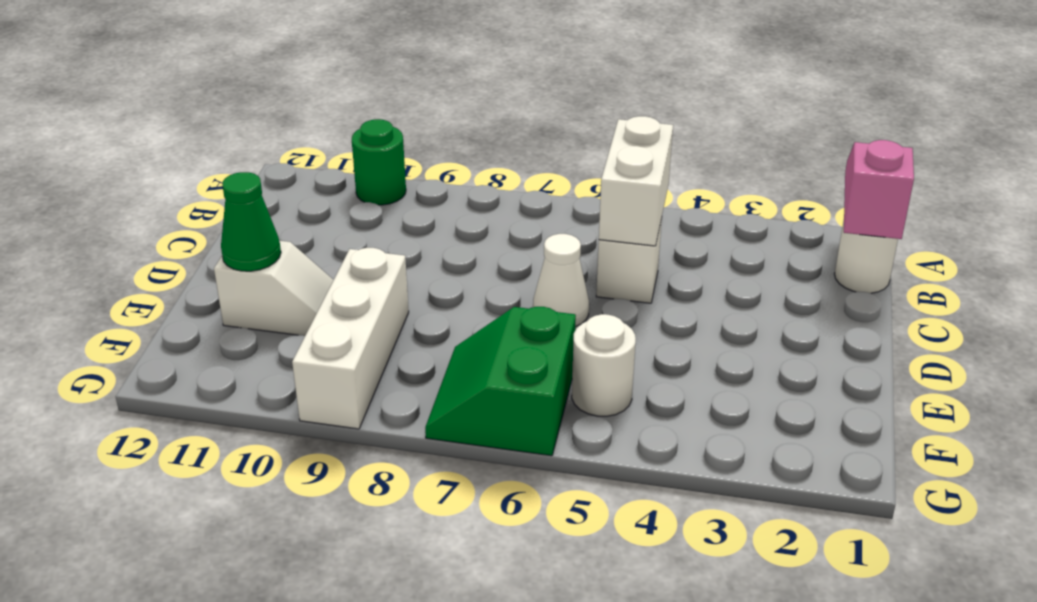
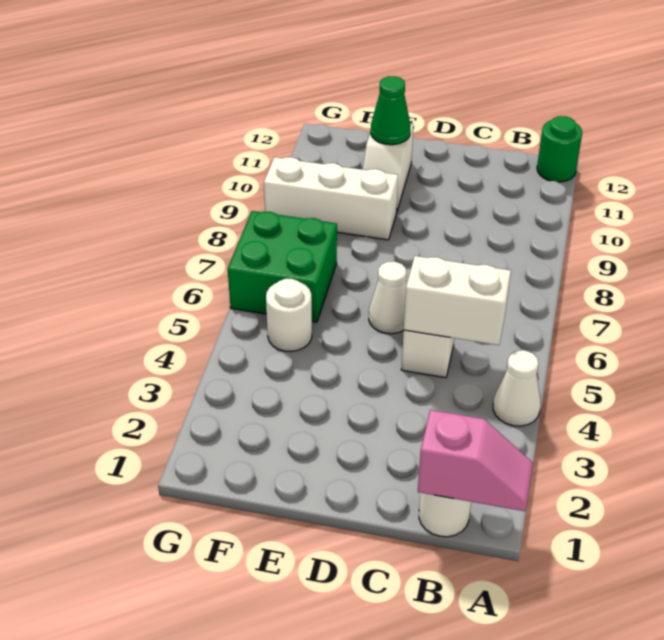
none -> white 1x1 cone [493,350,541,426]
green 1x1 round brick [352,119,406,205] -> green 1x1 round brick moved to [537,116,582,182]
green 2x2 slope [425,307,576,456] -> green 2x2 brick [228,211,337,322]

